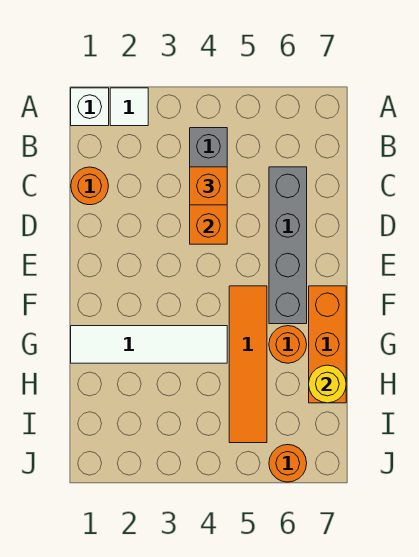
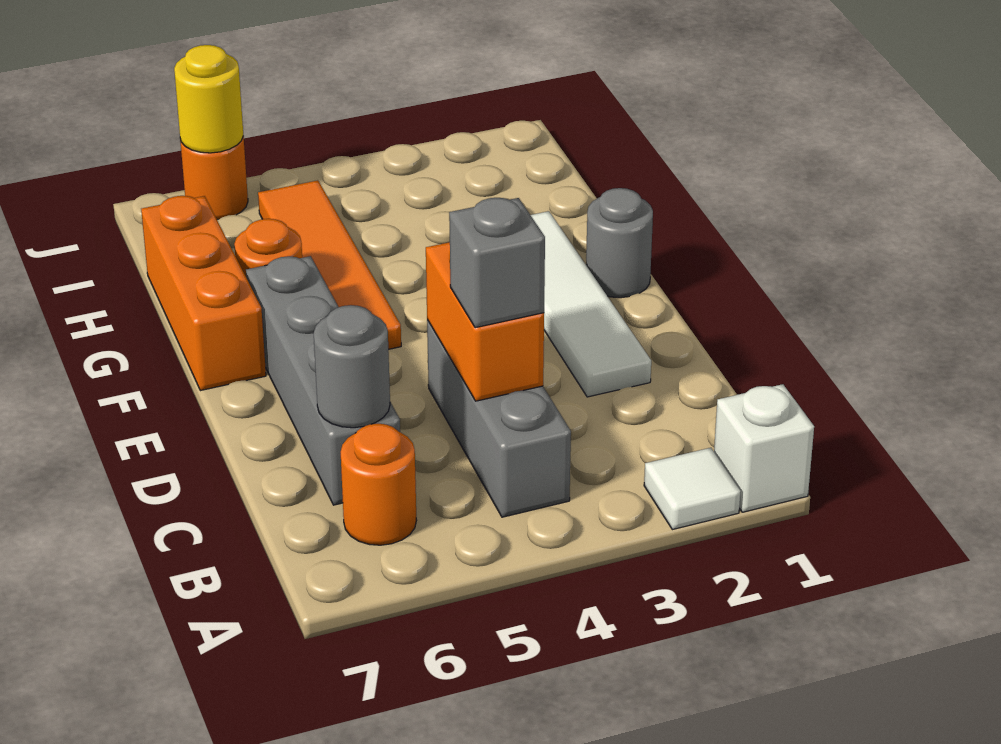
orange 1x1 round brick [71,167,108,205] -> orange 1x1 round brick moved to [341,424,417,545]
orange 1x1 brick [190,167,227,205] -> grey 1x1 brick [449,198,545,328]
none -> grey 1x1 round brick [314,305,390,428]
none -> grey 1x1 round brick [586,188,653,298]
white 1x4 tile [71,326,227,363] -> white 1x4 tile turned to [531,211,651,397]
yellow 1x1 round brick [309,365,346,403] -> yellow 1x1 round brick moved to [174,45,243,153]

